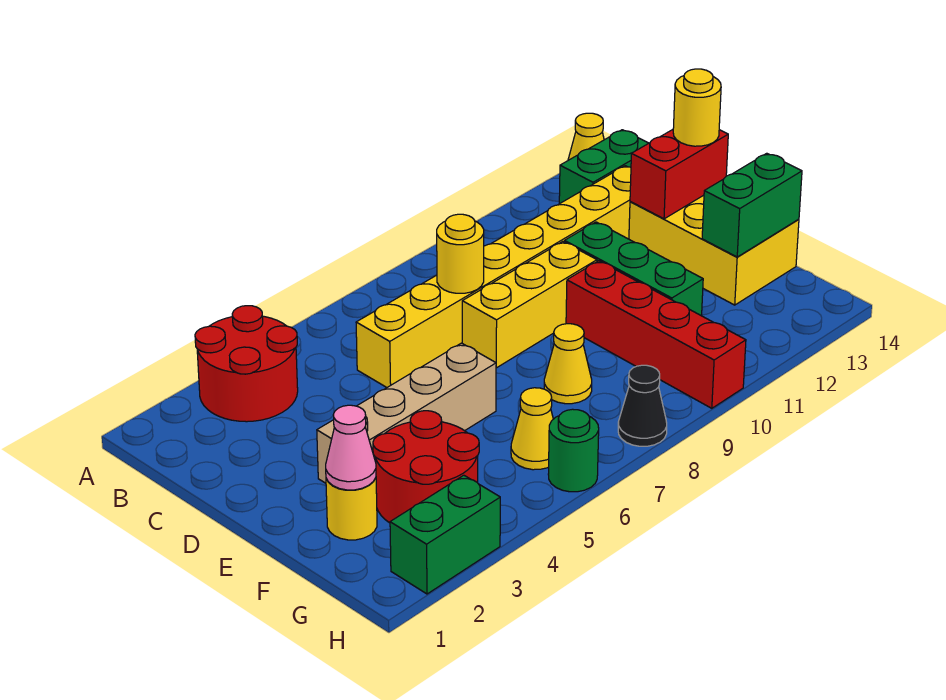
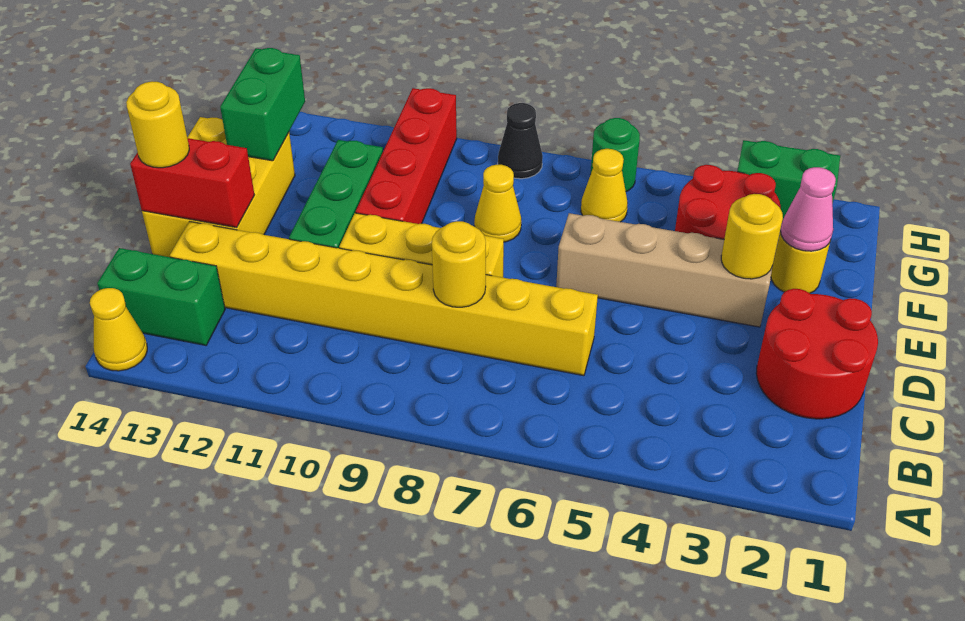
red 2x2 round brick [195,306,298,422] -> red 2x2 round brick moved to [756,289,878,419]
none -> yellow 1x1 round brick [721,194,783,279]
green 1x2 brick [702,153,802,257] -> green 1x2 brick turned to [220,48,305,161]

